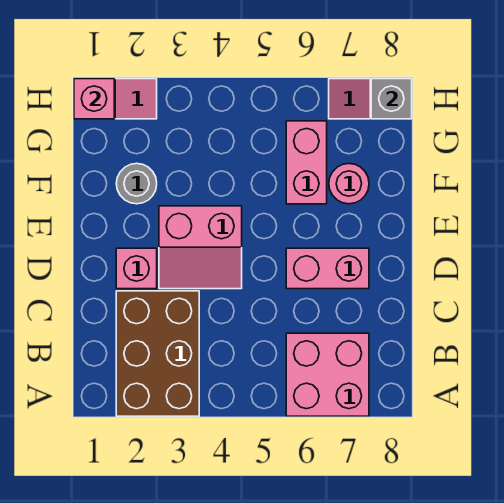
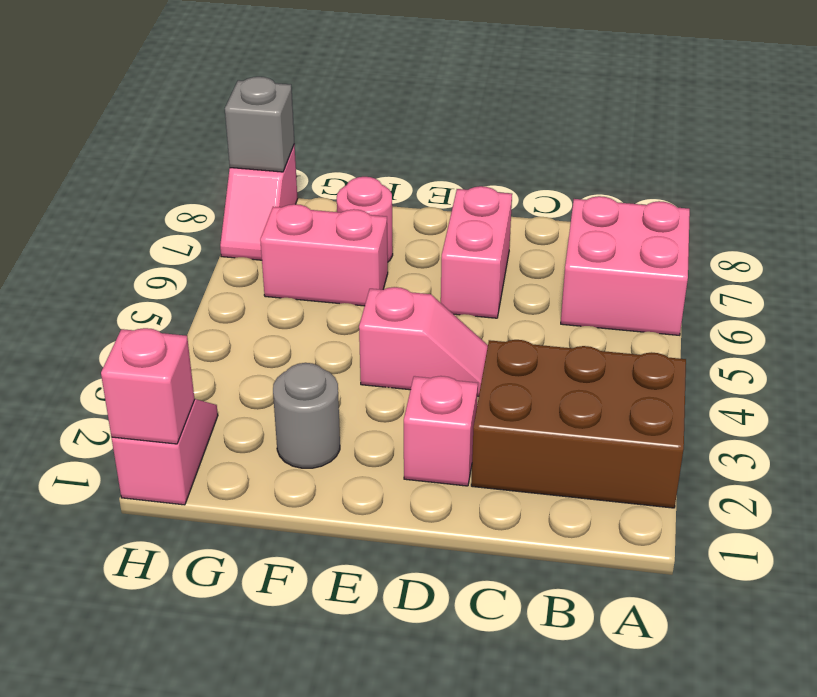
pink 2x2 slope [159,206,242,289] -> pink 1x2 slope [359,287,488,396]

